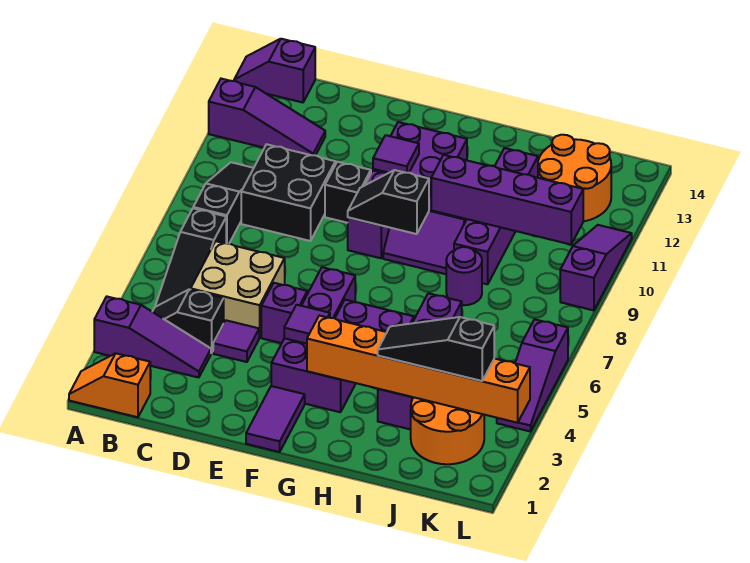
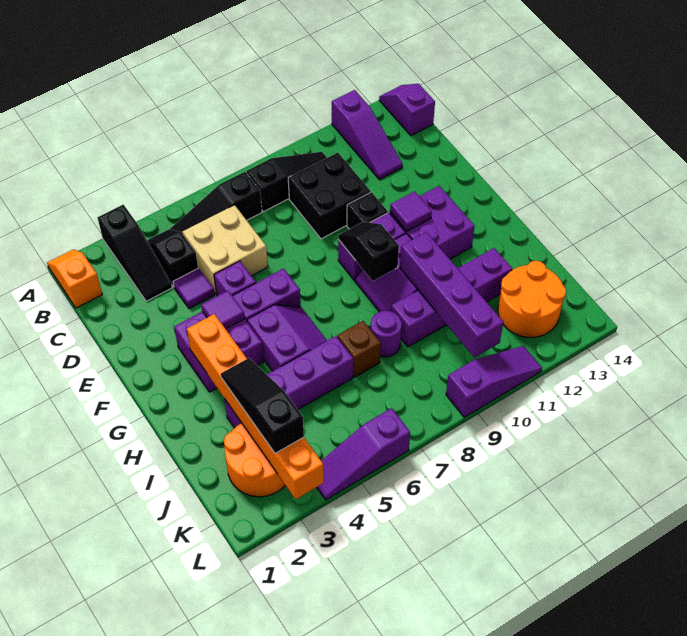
purple 1x3 slope [94,297,211,378] -> black 1x3 slope [97,205,172,301]
purple 1x2 tile [246,386,305,452] -> none
none -> brown 1x1 brick [337,321,381,377]

